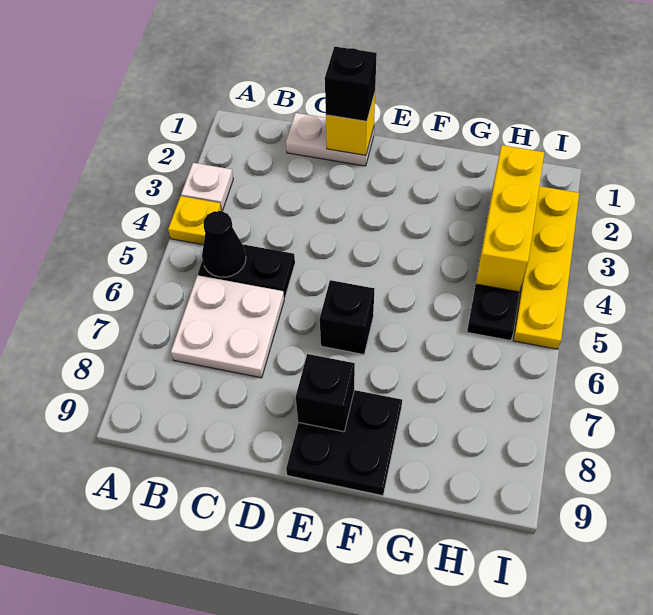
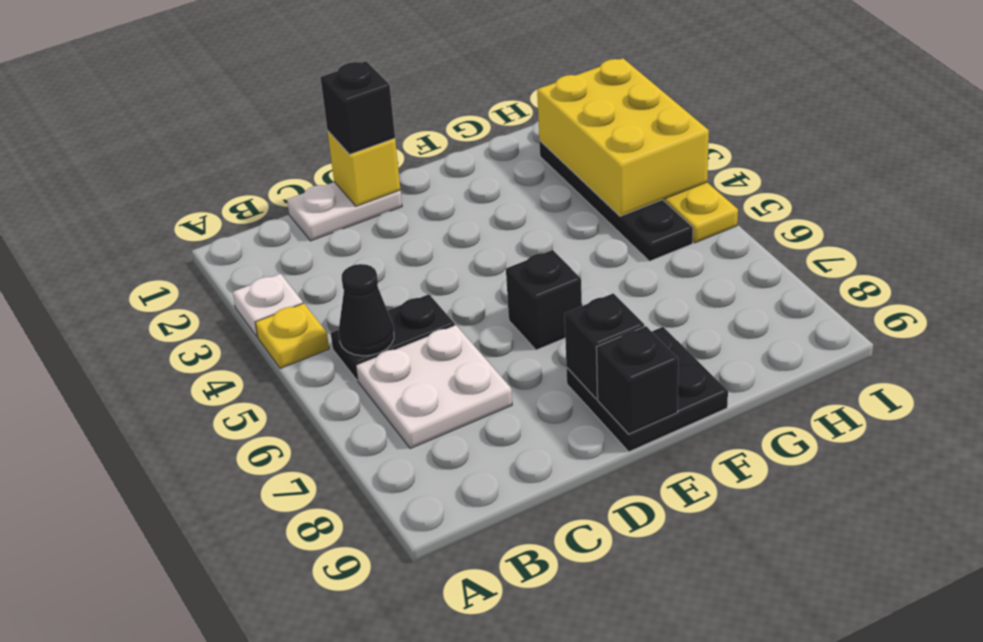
none -> black 1x1 brick [596,326,678,434]
yellow 1x3 brick [476,145,544,292] -> yellow 2x3 brick [537,58,709,216]

